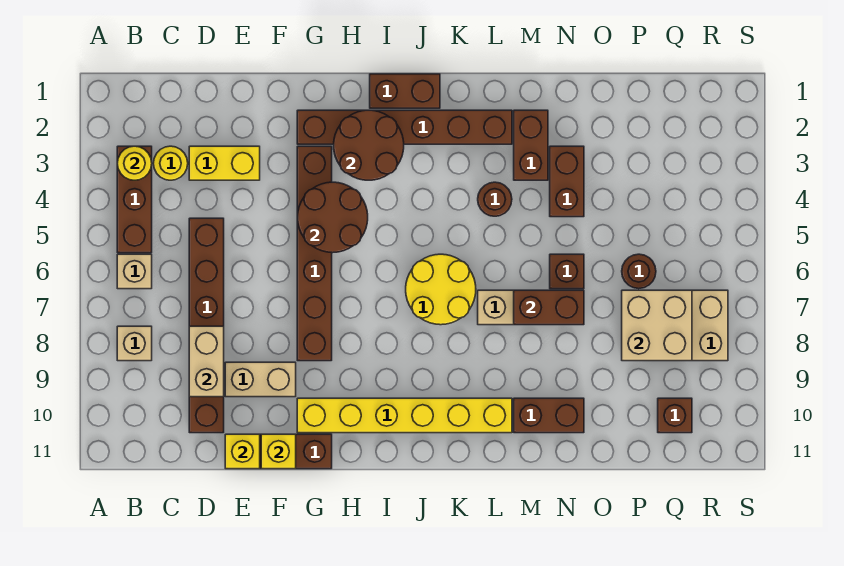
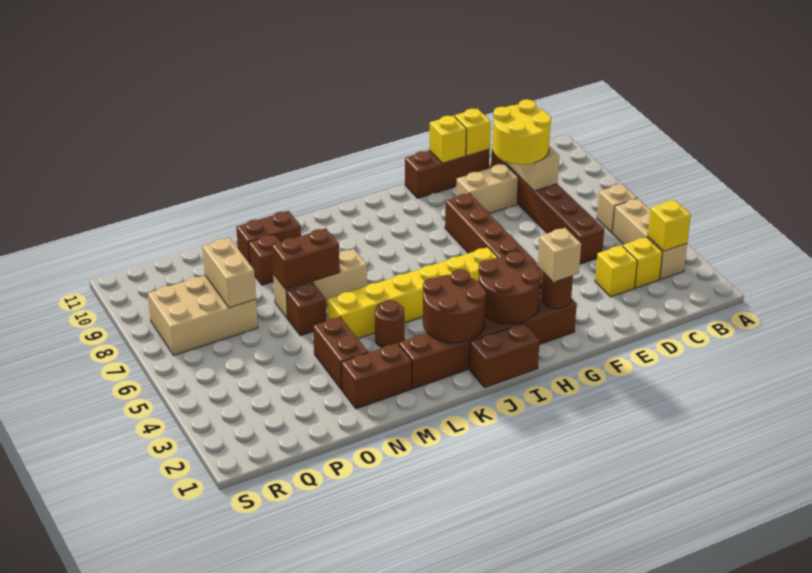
brown 1x3 brick [117,146,152,253] -> tan 1x3 brick [612,199,687,279]
yellow 1x1 round brick [117,146,152,180] -> yellow 1x1 brick [648,200,691,251]
tan 1x1 brick [117,326,152,361] -> tan 1x1 brick moved to [538,228,581,282]
yellow 1x1 round brick [153,146,188,180] -> yellow 1x1 brick [623,237,662,288]
yellow 1x2 brick [189,146,260,180] -> yellow 1x1 brick [595,245,637,297]
brown 2x2 round brick [297,182,368,253] -> brown 2x2 round brick moved to [423,269,486,343]
yellow 1x6 brick [297,398,512,433] -> yellow 1x6 brick moved to [328,247,498,339]
yellow 2x2 round brick [406,254,476,325] -> yellow 2x2 round brick moved to [493,99,551,164]
brown 1x2 brick [514,110,548,180] -> brown 1x2 brick turned to [341,343,412,409]
brown 1x1 round brick [622,254,656,289] -> brown 1x1 round brick moved to [542,272,573,309]
tan 2x2 brick [622,290,692,361] -> tan 1x2 brick [203,238,256,308]
brown 1x1 brick [658,398,692,433] -> brown 1x1 brick moved to [248,234,280,285]

